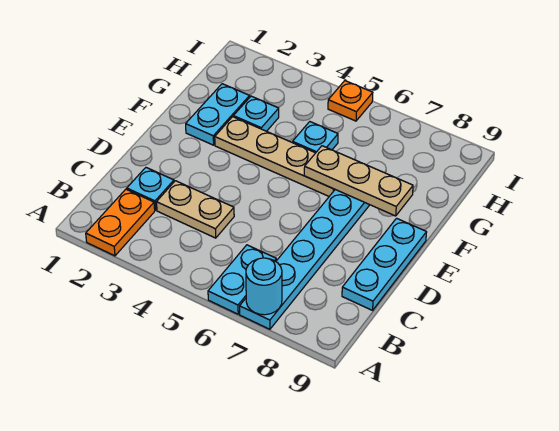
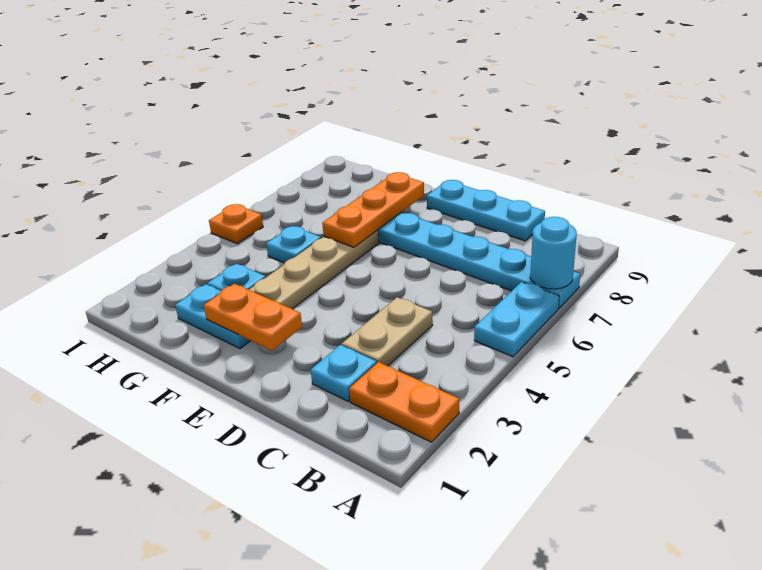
cyan 1x2 plate [208,245,276,314] -> cyan 1x2 plate turned to [474,282,559,357]
none -> orange 1x2 plate [204,284,302,351]
tan 1x3 plate [304,146,413,216] -> orange 1x3 plate [322,172,424,247]

